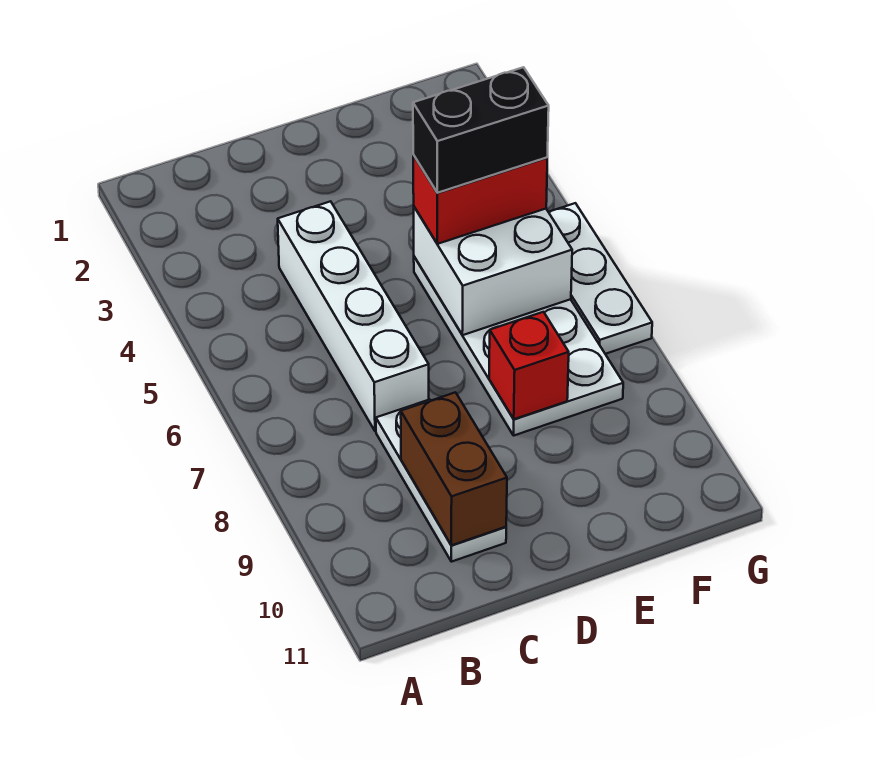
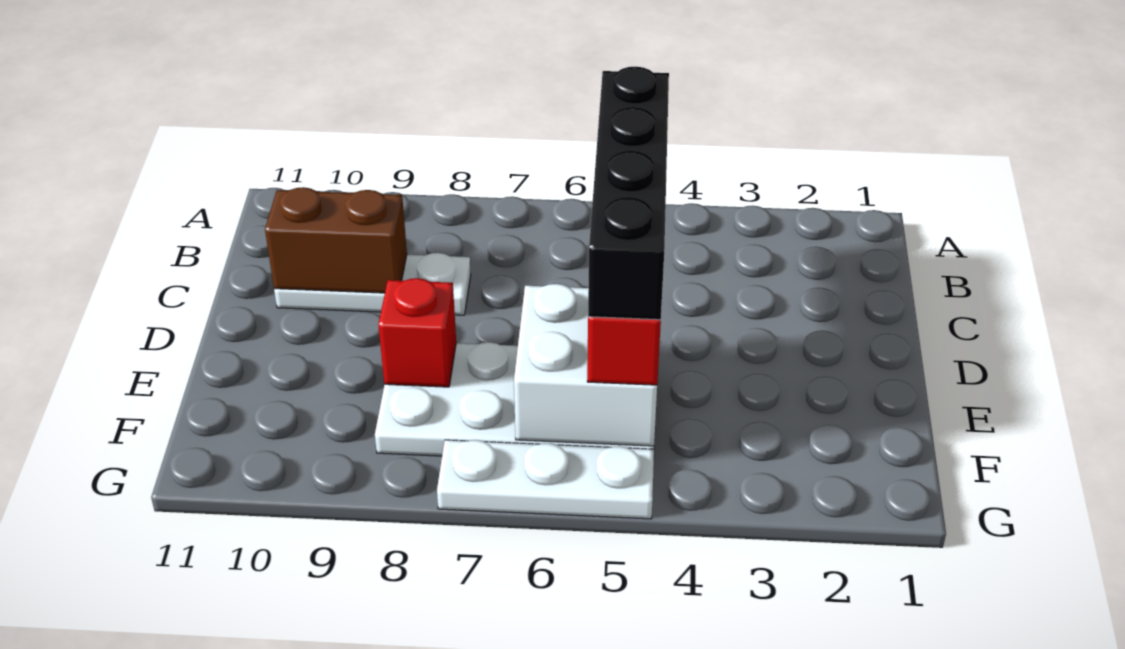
white 1x4 brick [278,201,429,431] -> none
black 1x2 brick [413,67,549,193] -> black 1x4 brick [588,67,669,320]

